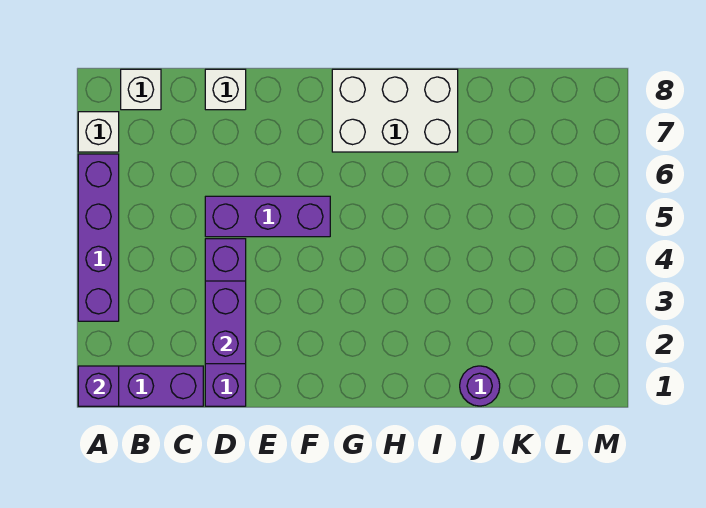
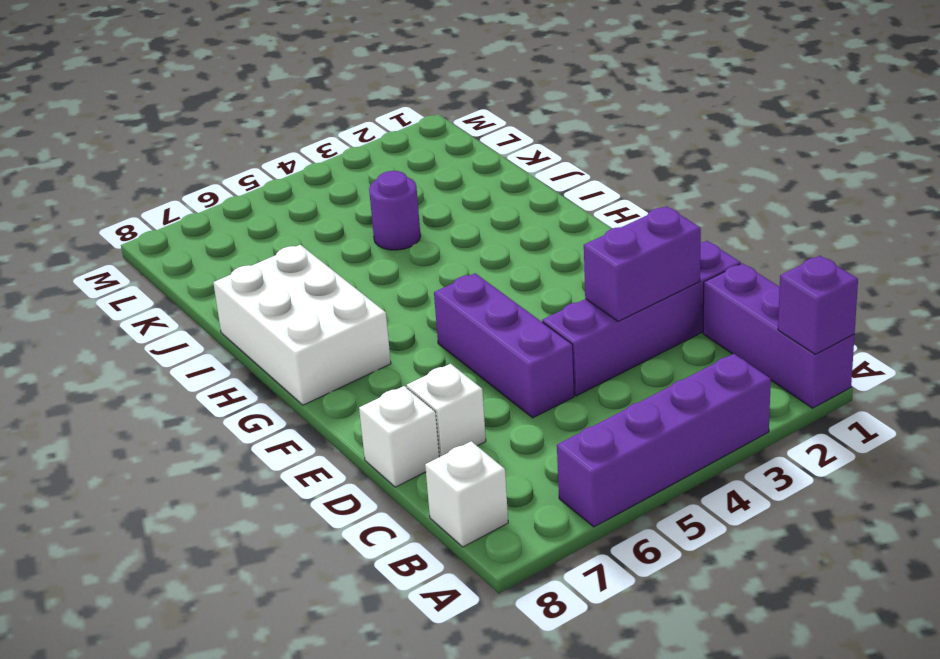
white 1x1 brick [78,112,119,152] -> white 1x1 brick moved to [407,364,486,457]
purple 1x1 round brick [460,366,500,406] -> purple 1x1 round brick moved to [369,171,421,250]

